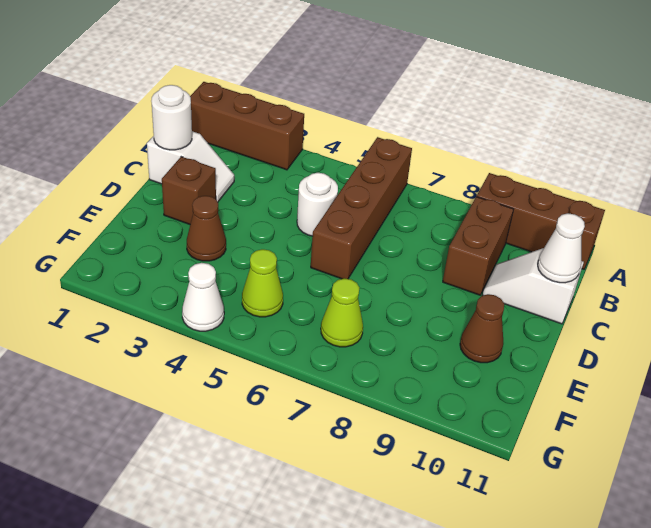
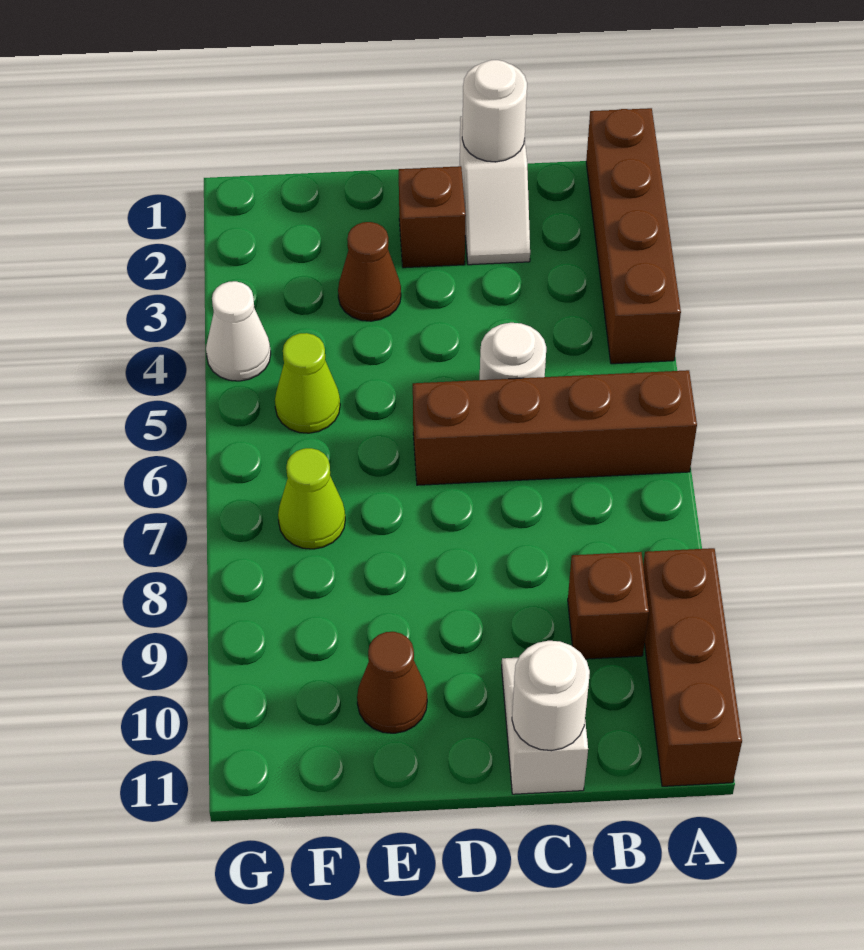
brown 1x3 brick [190,82,304,170] -> brown 1x4 brick [586,108,681,364]
brown 1x2 brick [443,197,513,295] -> brown 1x1 brick [568,552,649,659]
white 1x1 cone [538,213,585,283] -> white 1x1 round brick [512,641,590,751]

